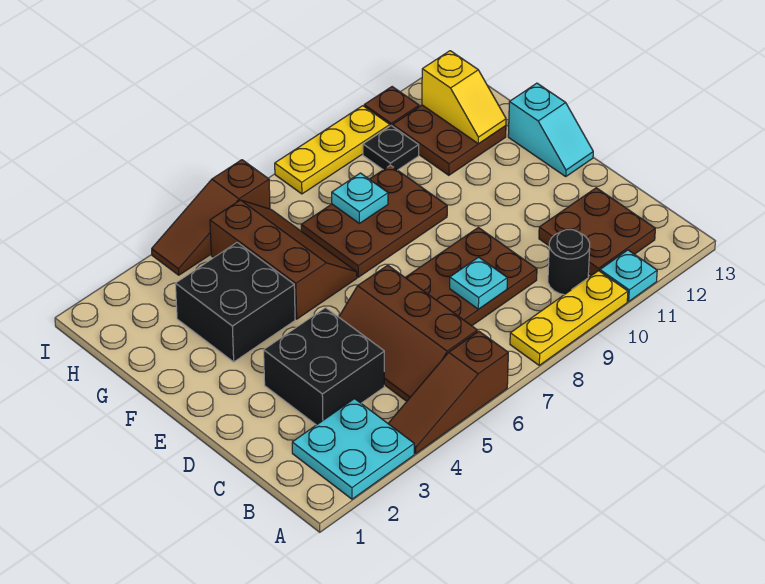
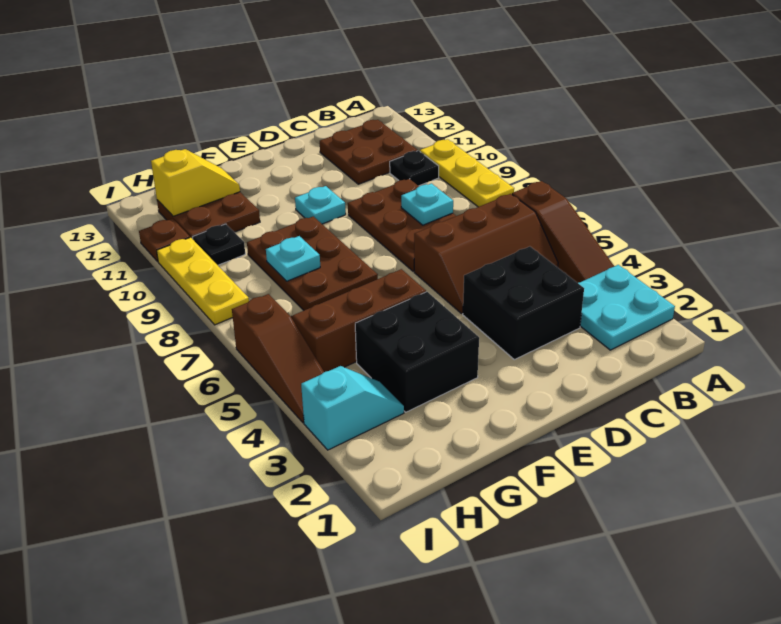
cyan 1x1 plate [600,250,657,301] -> cyan 1x1 plate moved to [295,186,346,224]
black 1x1 round brick [548,230,590,295] -> black 1x1 plate [390,151,439,186]
cyan 1x2 slope [508,83,593,176] -> cyan 1x2 slope moved to [301,366,404,450]

